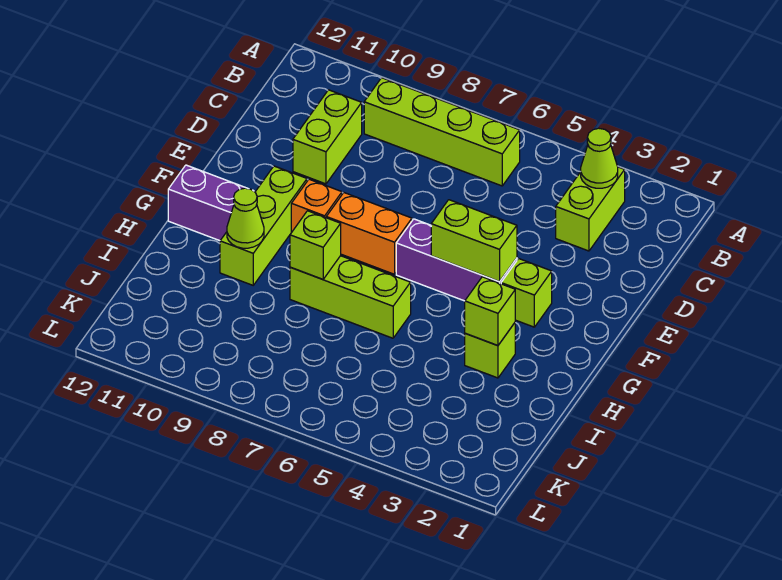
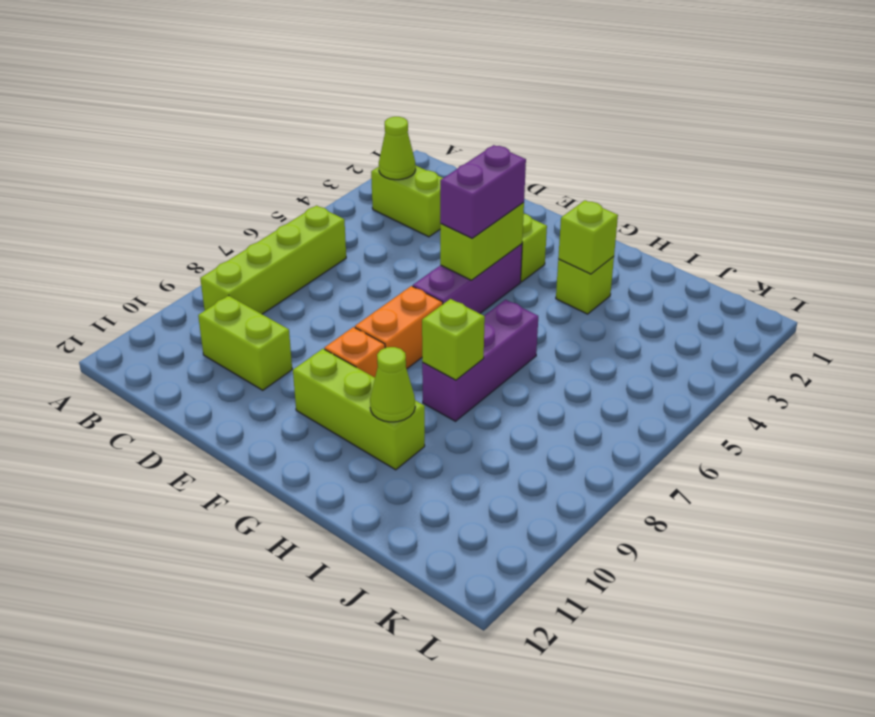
purple 1x2 brick [168,165,248,241] -> purple 1x2 brick moved to [440,145,526,238]
lime 1x3 brick [290,256,411,338] -> purple 1x3 brick [422,300,538,421]

